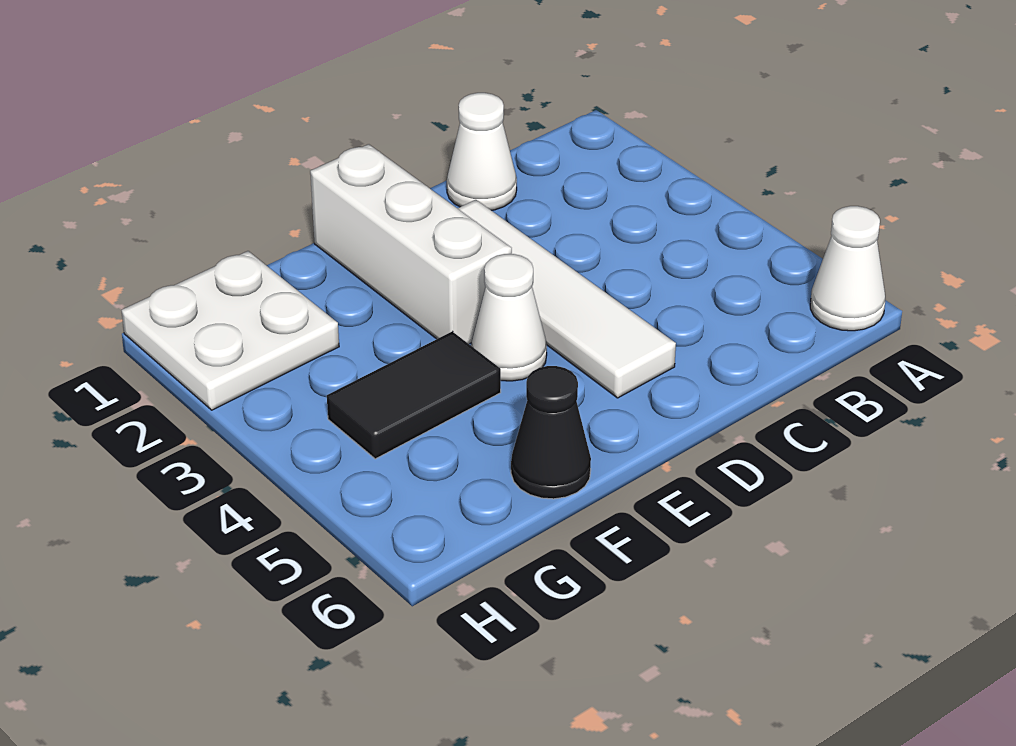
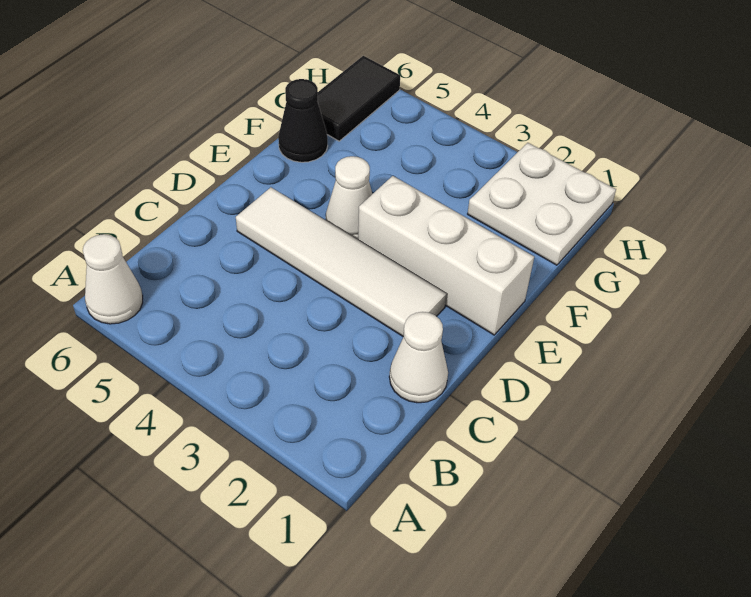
black 1x2 tile [327,331,501,459] -> black 1x2 tile moved to [317,56,400,141]

